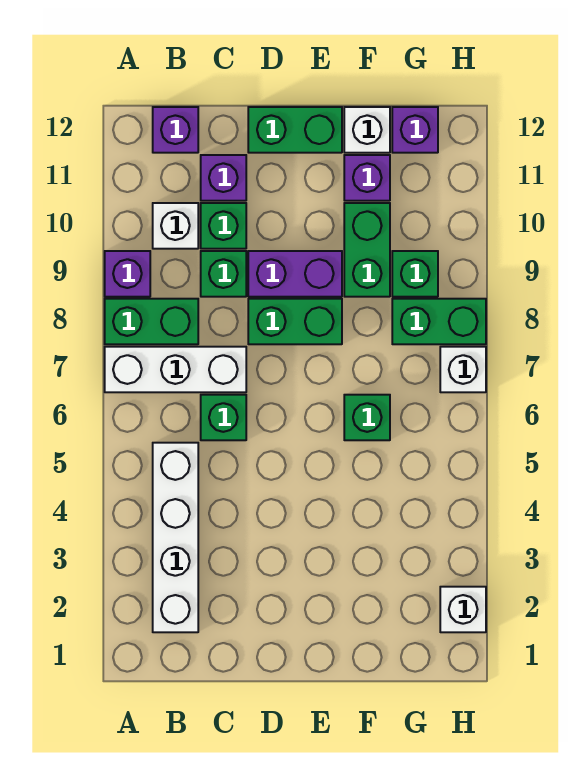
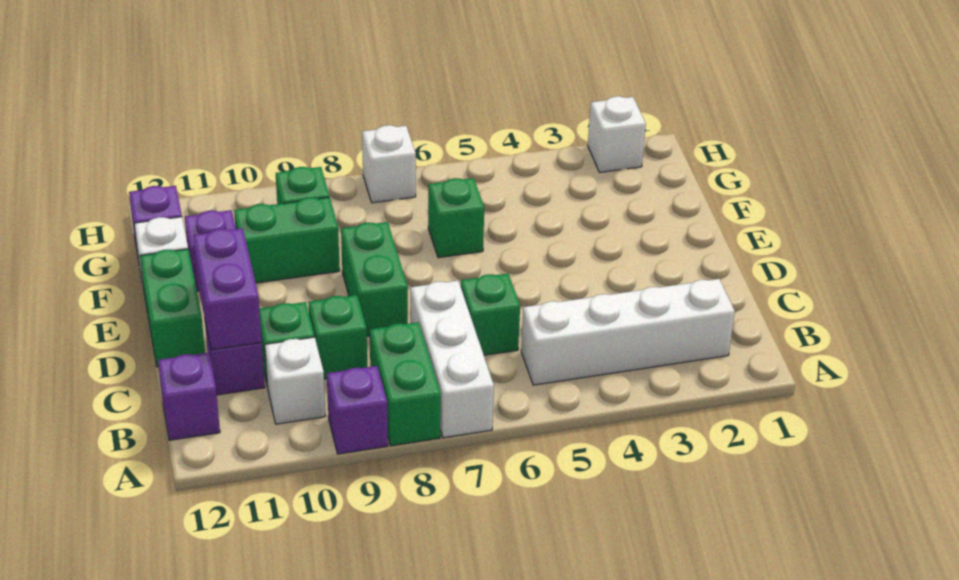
purple 1x2 brick [248,251,342,297] -> purple 1x2 brick moved to [193,228,262,350]
green 1x2 brick [392,299,486,344] -> none

